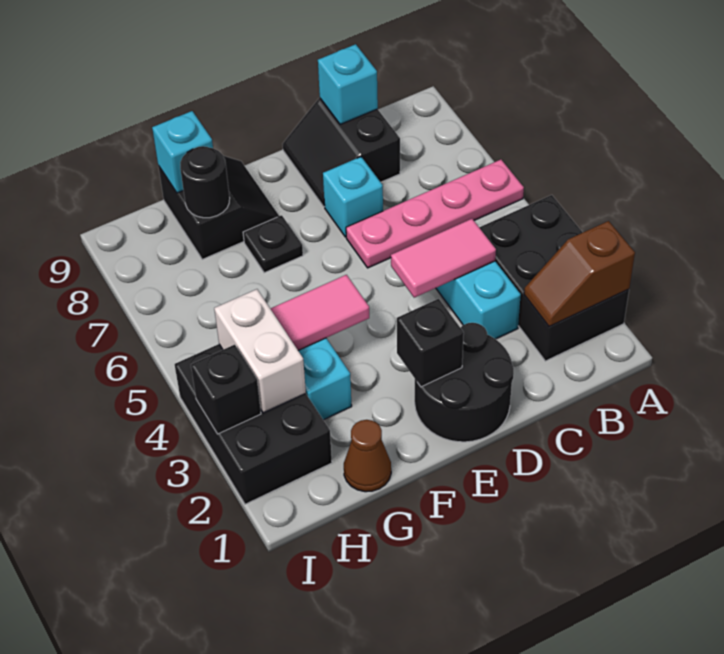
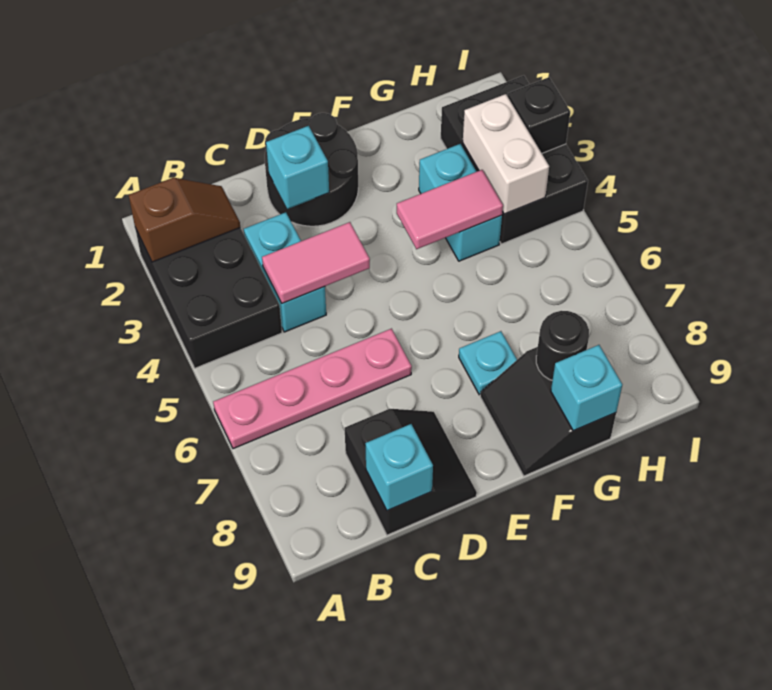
cyan 1x1 brick [323,157,383,237] -> cyan 1x1 brick moved to [266,126,329,209]
black 1x1 brick [397,299,464,387] -> none
black 1x1 plate [243,215,303,273] -> cyan 1x1 plate [459,331,517,395]
brown 1x1 cone [344,420,391,492] -> none

